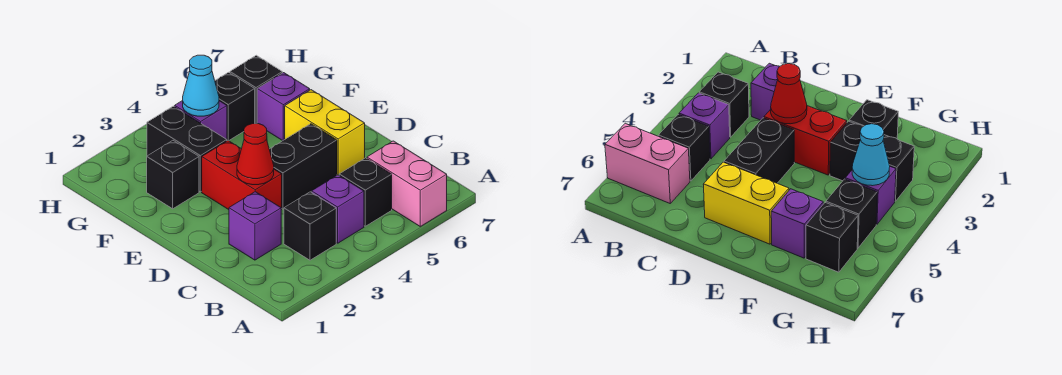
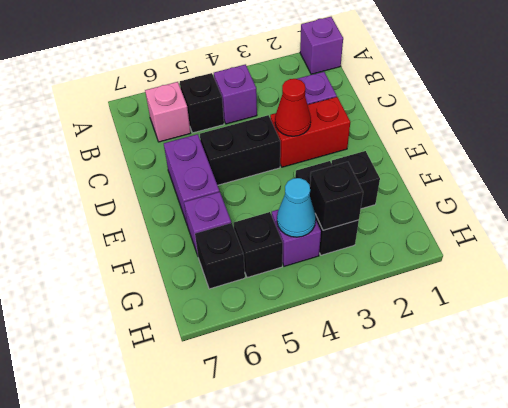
none -> purple 1x1 brick [300,17,343,74]
pink 1x2 brick [367,141,447,226] -> pink 1x1 brick [145,82,191,142]
black 1x1 brick [284,192,336,260] -> black 1x1 brick moved to [310,162,363,230]
red 1x2 brick [202,141,282,210] -> red 1x2 brick turned to [270,97,350,167]
yellow 1x2 brick [285,90,365,175] -> purple 1x2 brick [164,134,219,226]

